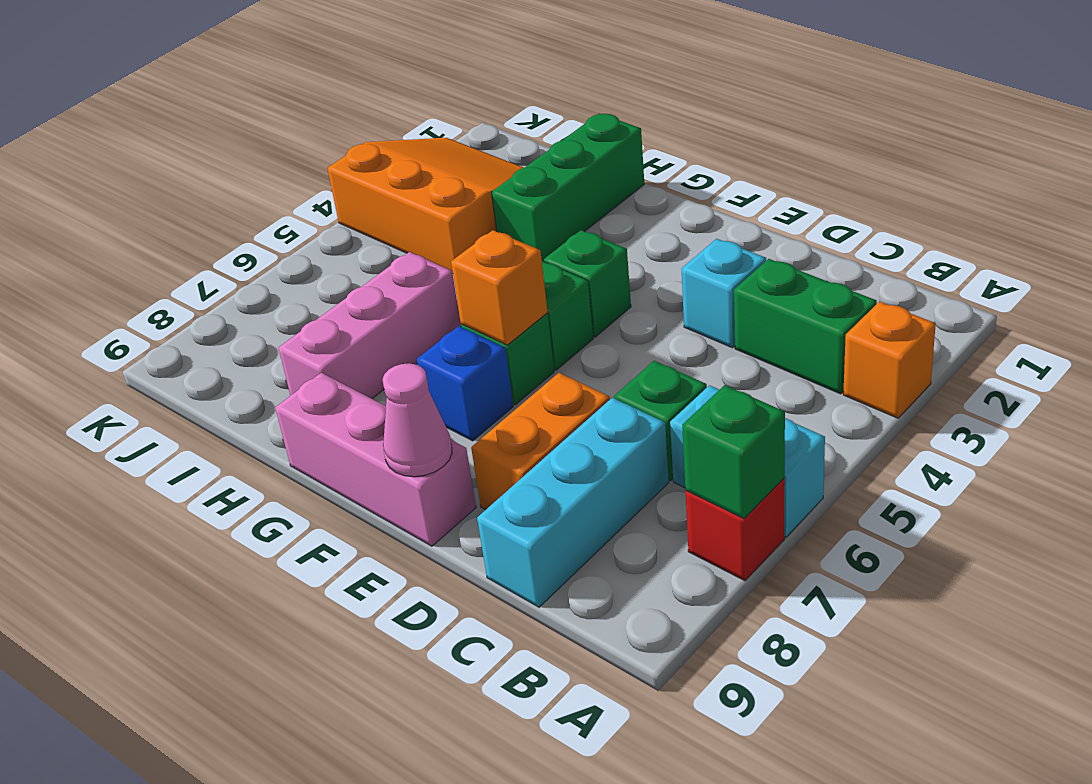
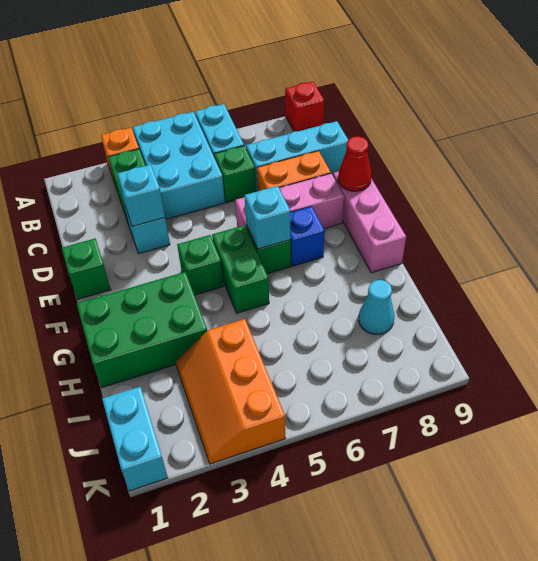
none -> cyan 2x3 brick [133,112,225,219]
red 1x1 brick [686,478,785,581] -> red 1x1 brick moved to [285,82,324,131]
green 1x1 brick [682,385,785,519] -> green 1x1 brick moved to [62,238,111,299]
none -> cyan 1x1 brick [117,165,165,227]
pink 1x1 cone [383,363,452,477] -> red 1x1 cone [338,136,372,191]
orange 1x1 brick [451,230,547,345] -> cyan 1x1 brick [244,186,291,249]
green 1x3 brick [492,114,644,261] -> green 2x3 brick [77,272,207,388]
pink 1x3 brick [279,252,461,399] -> pink 1x3 brick moved to [235,173,344,229]
orange 3x3 slope [327,138,524,273] -> orange 2x3 slope [176,319,286,464]
none -> cyan 1x1 cone [359,280,394,335]
none -> cyan 1x2 brick [102,387,168,491]

